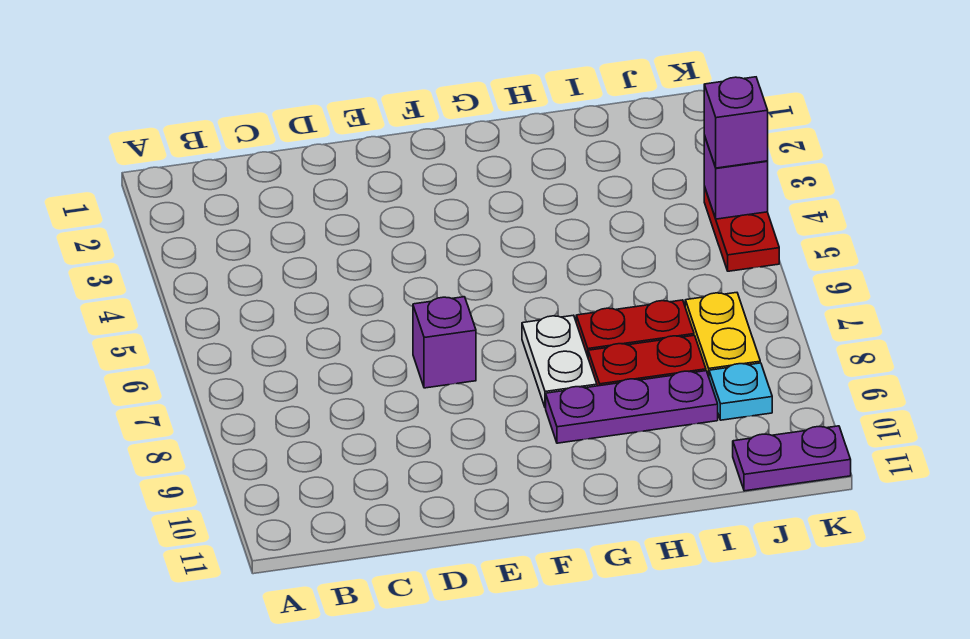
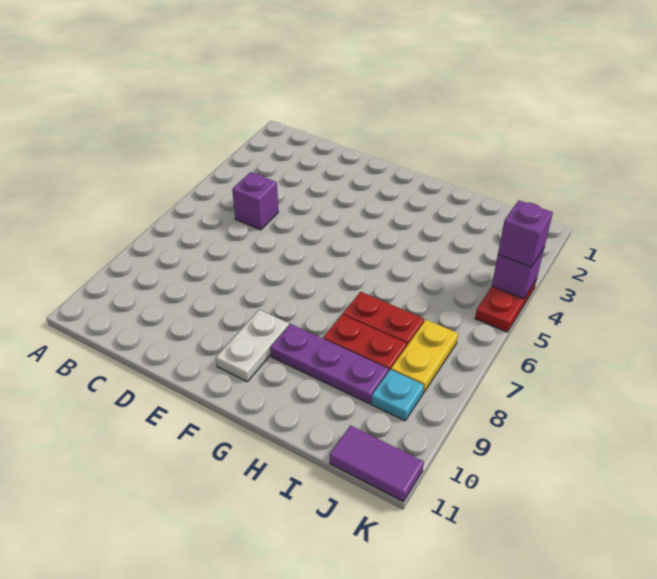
purple 1x1 brick [413,297,476,388] -> purple 1x1 brick moved to [232,172,278,230]
white 1x2 plate [522,315,597,408] -> white 1x2 plate moved to [216,310,289,381]
purple 1x2 plate [733,426,851,491] -> purple 1x2 tile [330,425,424,502]

